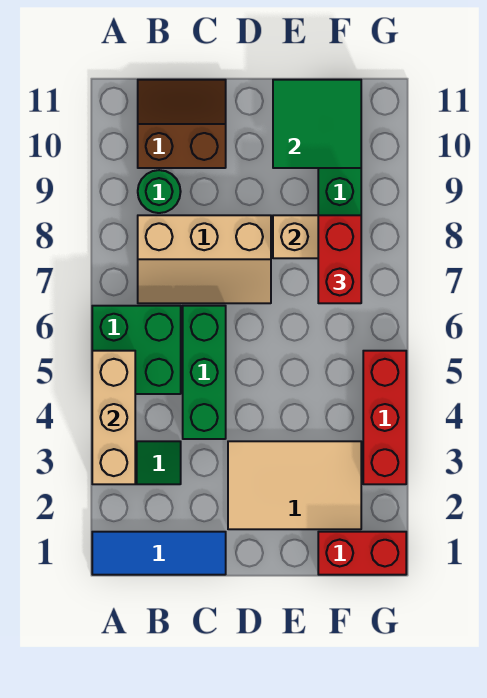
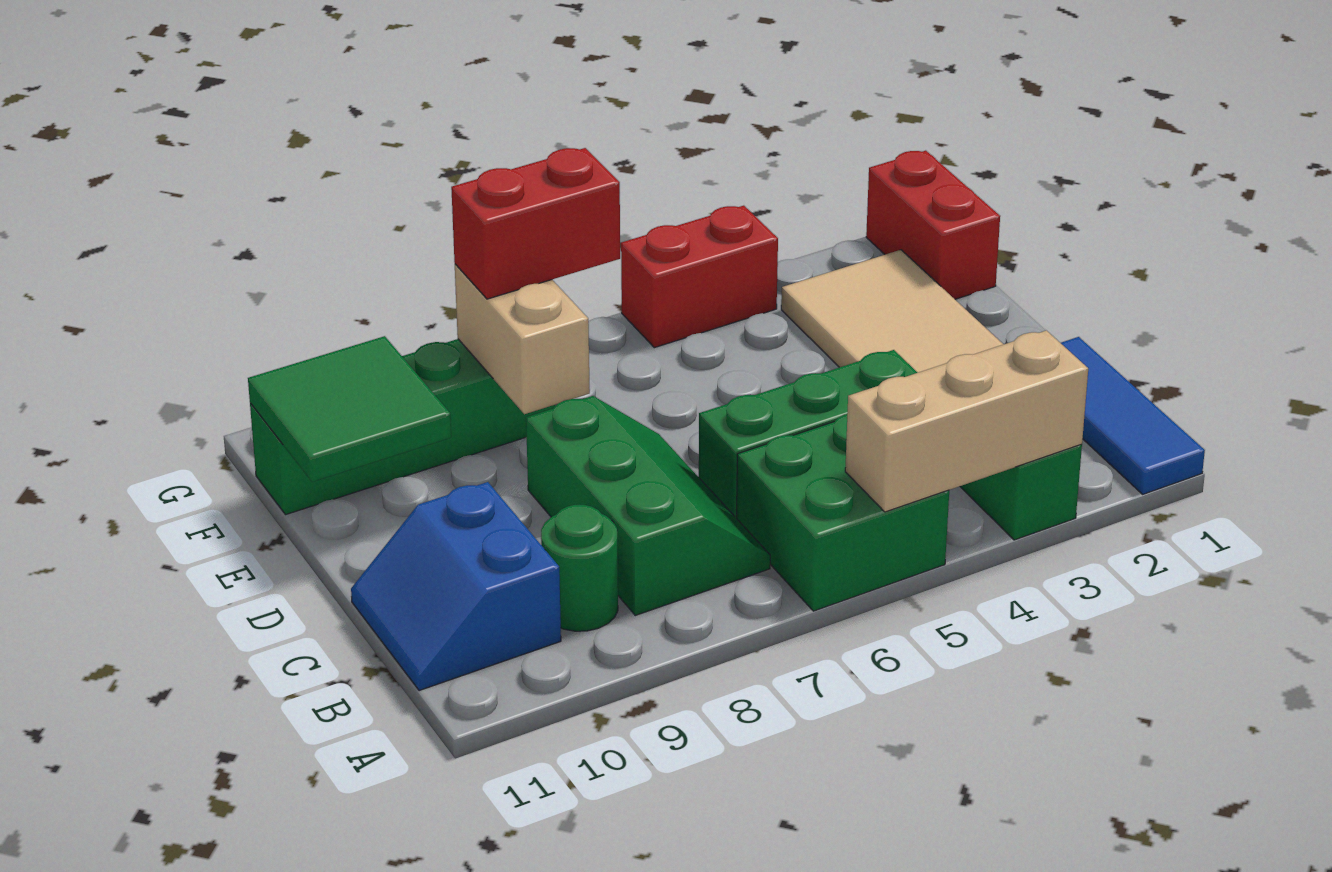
tan 2x3 slope [138,215,271,303] -> green 2x3 slope [526,396,770,615]
brown 2x2 slope [138,80,226,168] -> blue 2x2 slope [351,482,561,691]
red 1x3 brick [363,351,406,484] -> red 1x2 brick [621,206,778,348]

